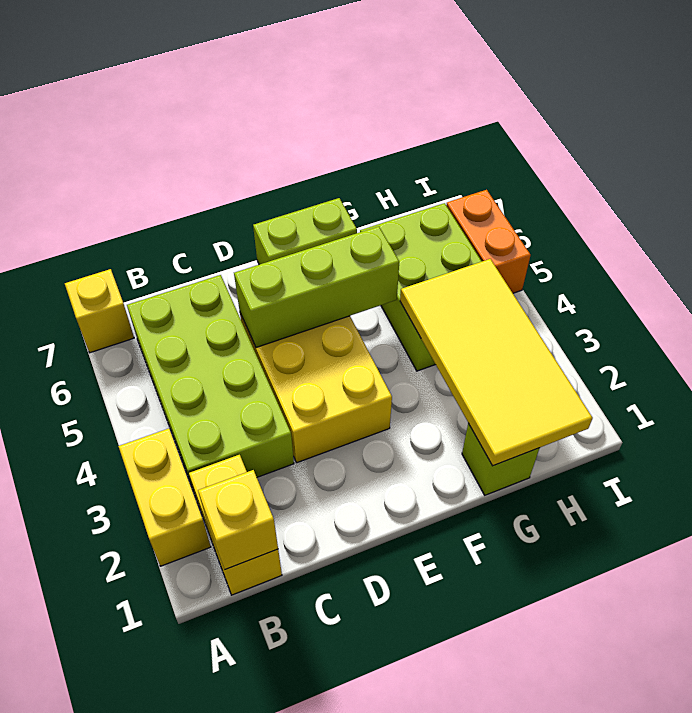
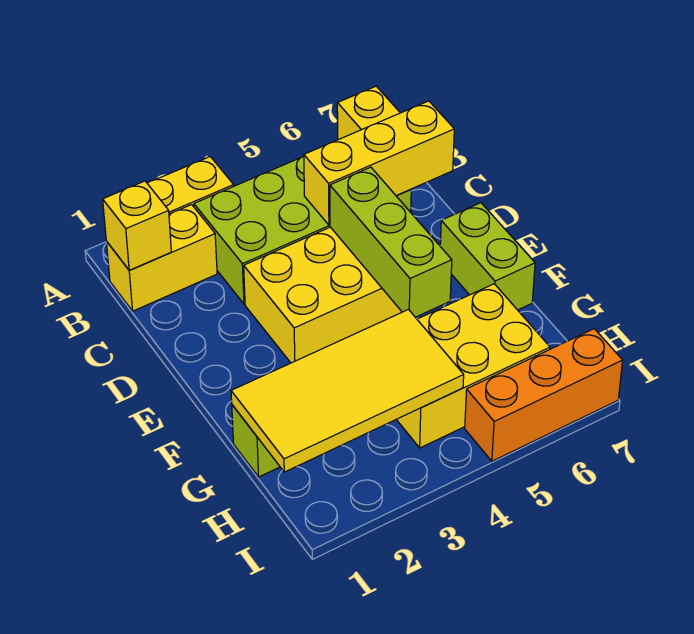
none -> yellow 1x3 brick [304,101,454,225]
lime 2x3 brick [360,203,482,371] -> yellow 2x3 brick [396,284,550,448]
orange 1x2 brick [446,190,531,293] -> orange 1x3 brick [465,329,623,461]

